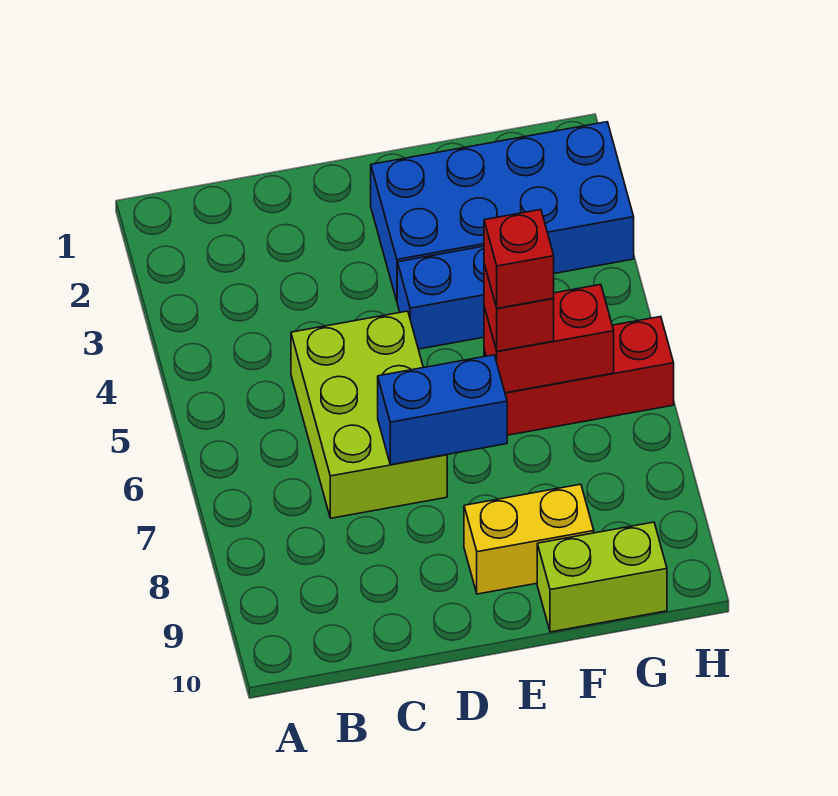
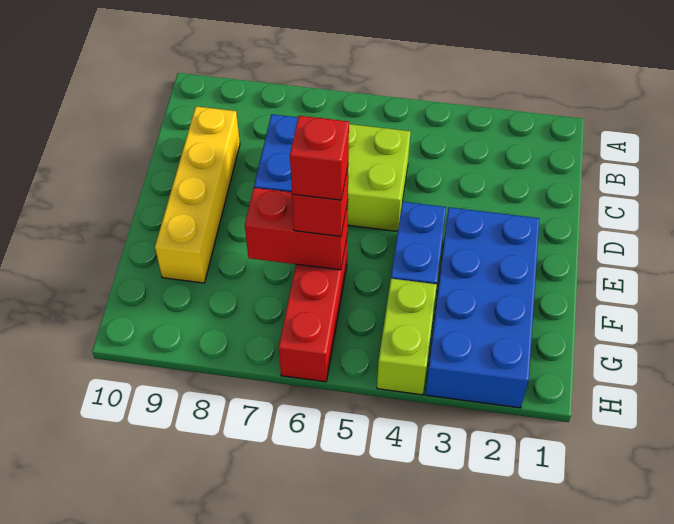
yellow 1x2 brick [464,484,594,594] -> yellow 1x4 brick [155,106,240,283]
red 1x2 brick [484,284,614,393] -> red 1x2 brick turned to [245,188,348,270]
lime 1x2 brick [537,522,667,632] -> lime 1x2 brick moved to [377,279,437,395]

